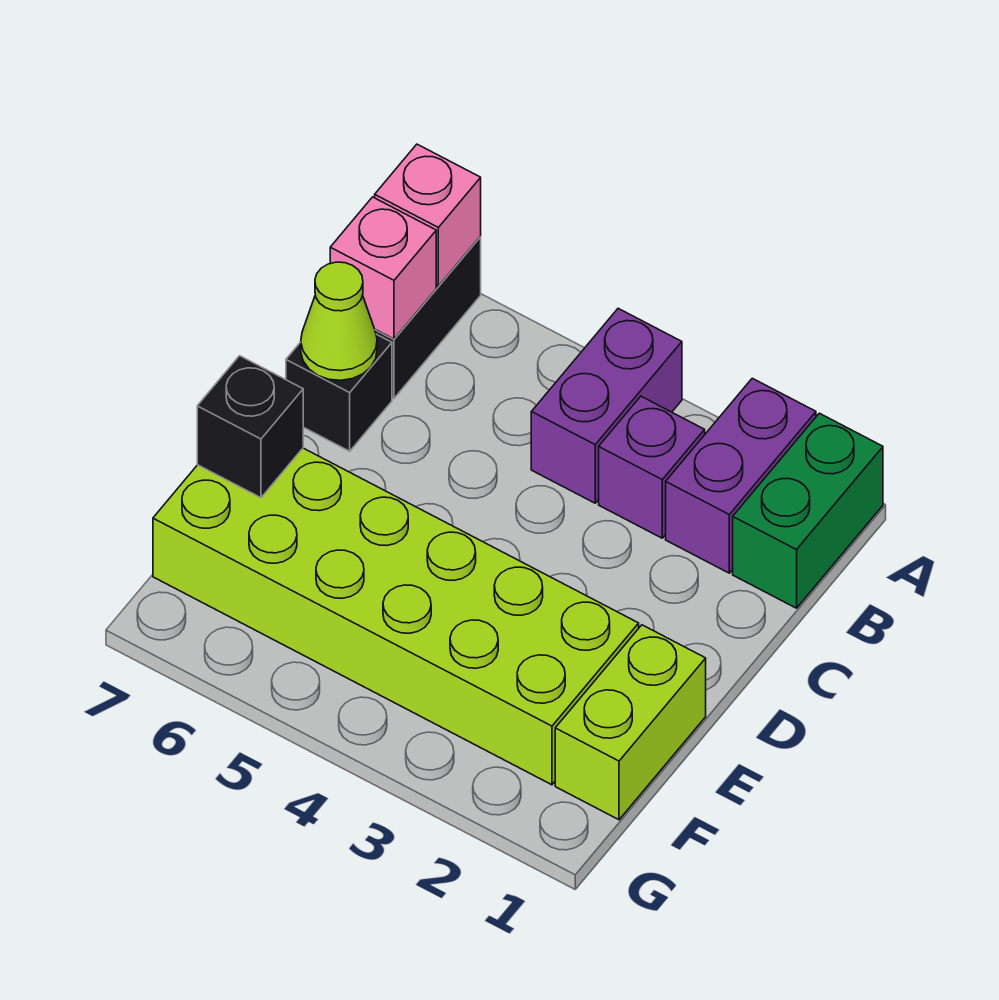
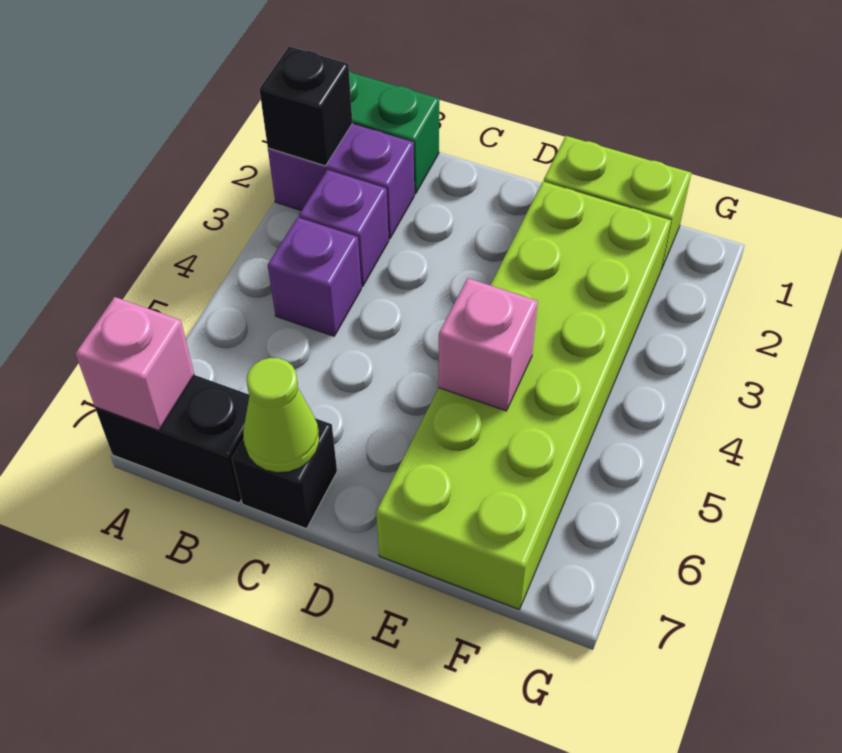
purple 1x2 brick [531,308,682,503] -> purple 1x1 brick [268,217,361,336]
pink 1x1 brick [330,197,436,339] -> pink 1x1 brick moved to [438,278,538,411]
black 1x1 brick [197,356,303,498] -> black 1x1 brick moved to [259,46,352,166]

